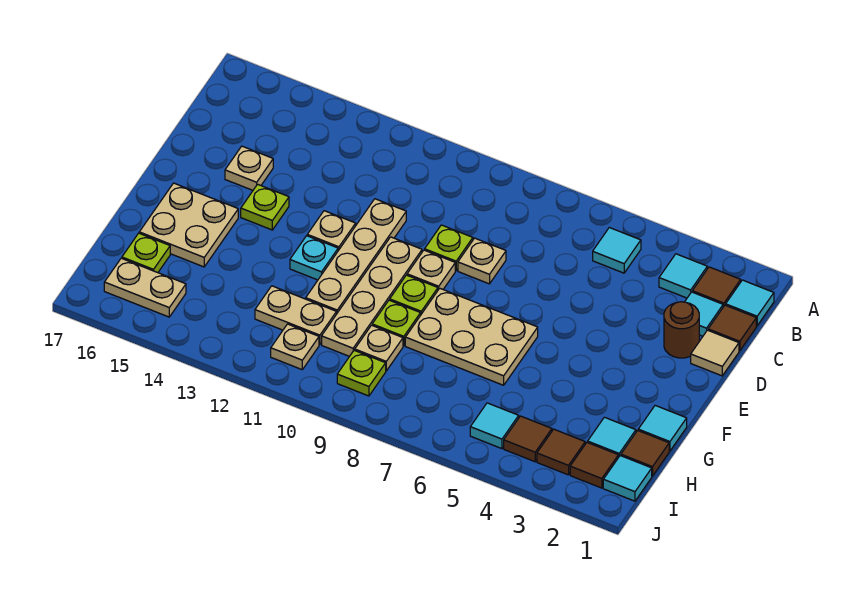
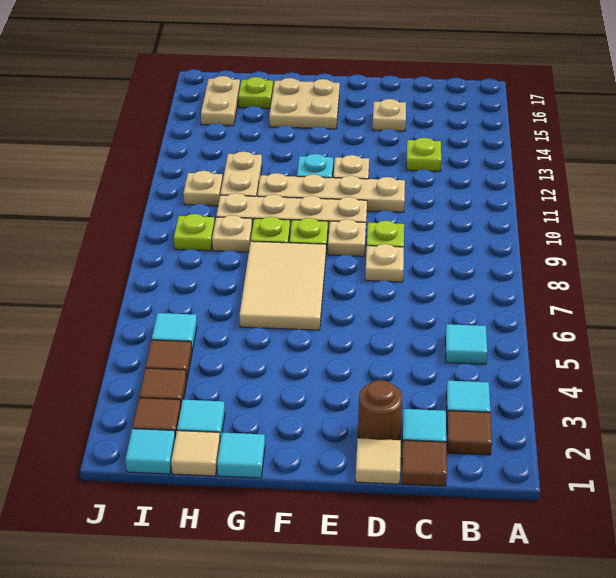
cyan 1x1 tile [726,280,774,326] -> none
lime 1x1 plate [241,184,289,230] -> lime 1x1 plate moved to [406,138,441,171]
tan 2x3 plate [405,288,538,385] -> tan 2x3 tile [239,241,326,330]
brown 1x1 tile [621,431,669,476] -> tan 1x1 tile [171,431,220,476]

